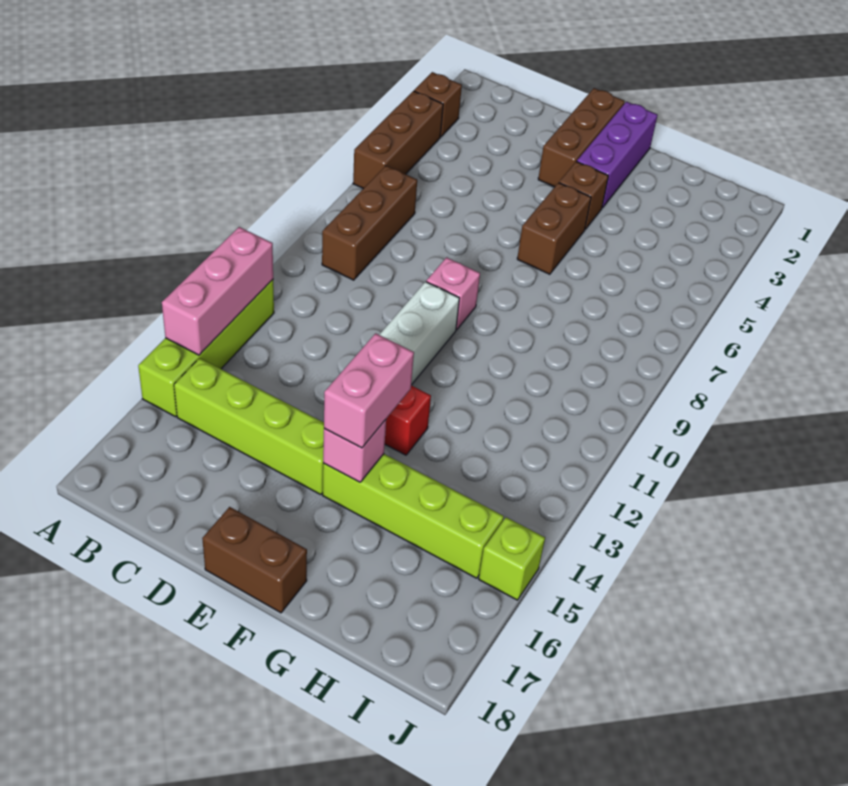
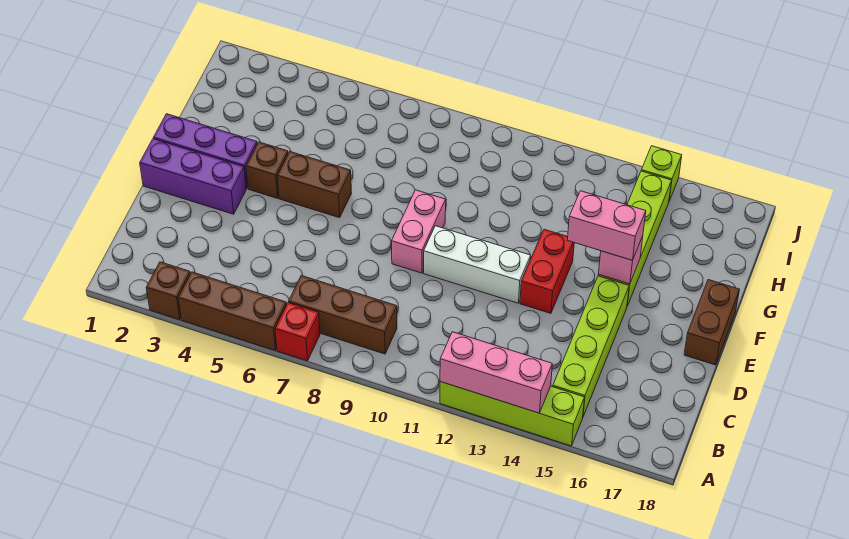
none -> red 1x1 brick [275,303,320,361]
brown 1x3 brick [538,88,625,187] -> purple 1x3 brick [140,139,246,214]
pink 1x1 brick [426,257,480,330] -> pink 1x2 brick [391,190,446,273]

